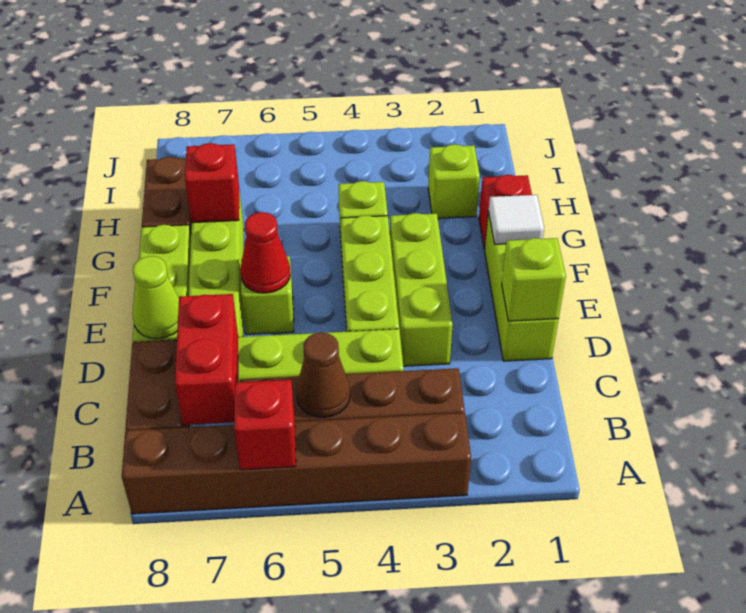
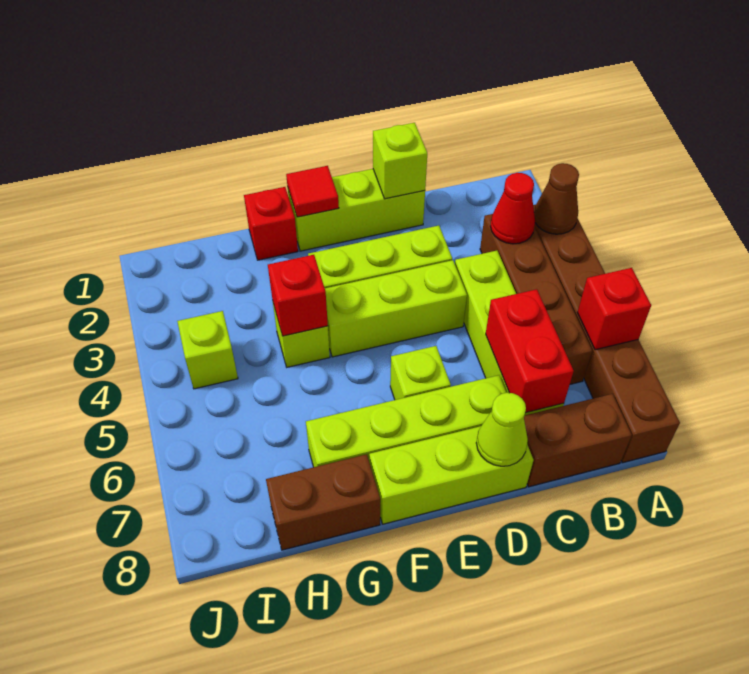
brown 1x1 cone [296,333,350,418] -> brown 1x1 cone moved to [534,163,579,234]
red 1x2 brick [175,294,238,425] -> red 1x2 brick turned to [486,289,574,413]
red 1x1 cone [240,212,290,293] -> red 1x1 cone moved to [491,173,535,244]
white 1x1 tile [488,195,544,244] -> red 1x1 tile [286,166,339,217]
red 1x1 brick [185,143,239,223] -> red 1x1 brick moved to [268,255,328,336]
lime 1x1 brick [428,144,480,218] -> lime 1x1 brick moved to [177,311,238,389]

